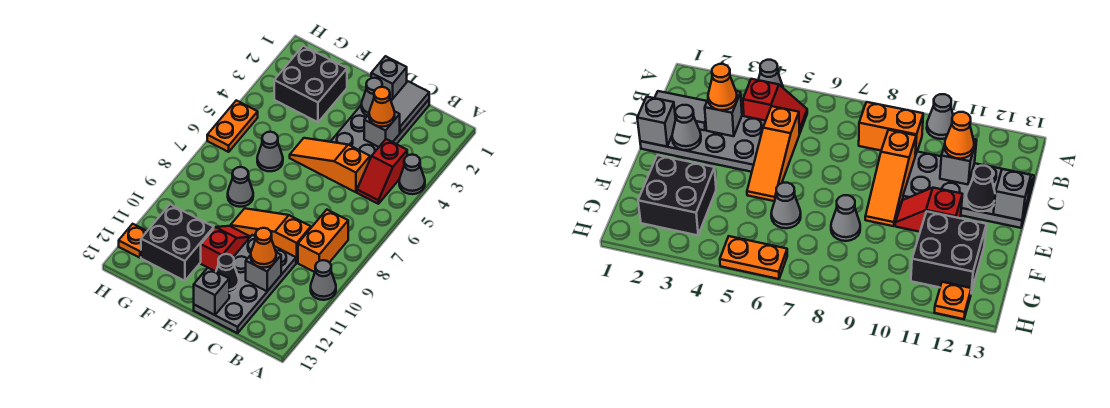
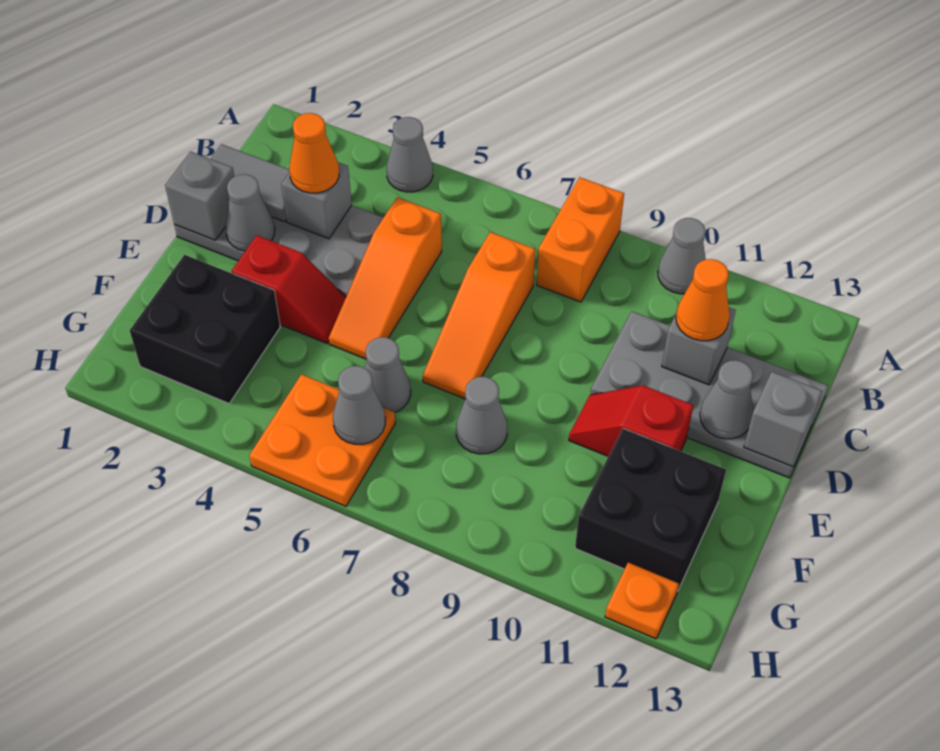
red 1x2 slope [357,139,407,204] -> red 1x2 slope moved to [232,235,346,343]
orange 1x2 brick [298,210,348,272] -> orange 1x2 brick turned to [537,177,624,302]
orange 1x3 slope [230,208,311,263] -> orange 1x3 slope moved to [423,232,535,399]
black 1x1 cone [216,254,239,293] -> grey 1x1 cone [700,360,753,439]
none -> grey 1x1 cone [333,366,385,444]
orange 1x2 plate [207,100,258,152] -> orange 2x2 plate [249,374,395,506]

